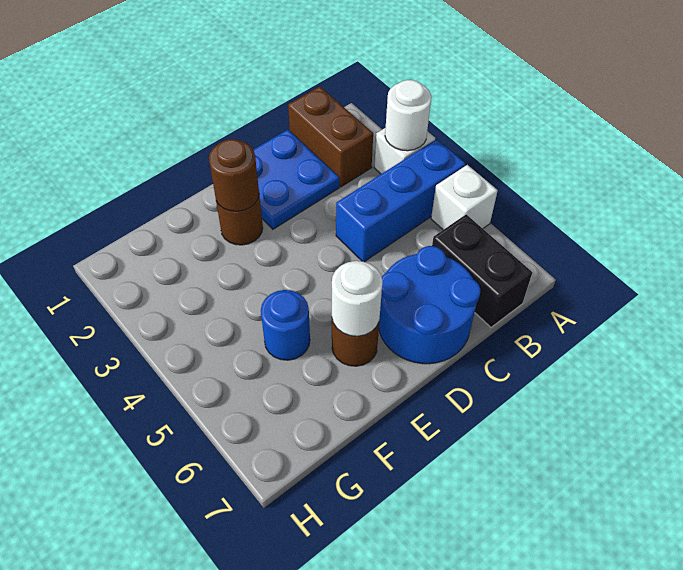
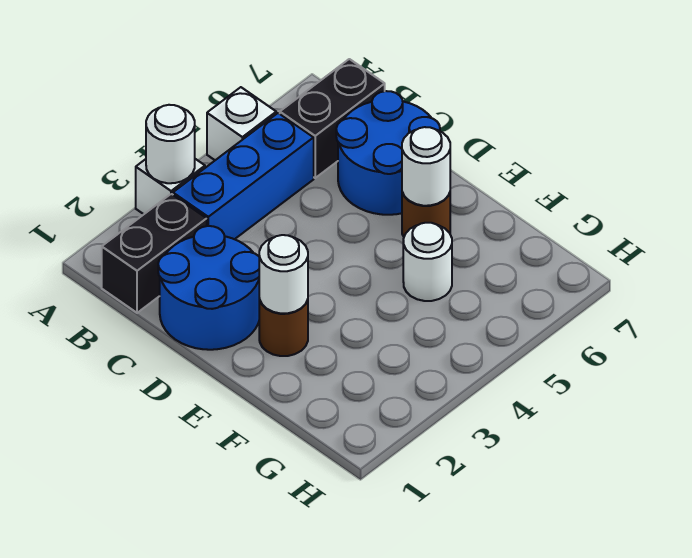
blue 1x3 brick [336,139,466,262] -> blue 1x3 brick turned to [173,113,314,239]
brown 1x2 brick [288,87,373,187] -> black 1x2 brick [102,194,207,313]
blue 2x2 plate [253,130,339,229] -> blue 2x2 round brick [158,226,259,350]
brown 1x1 round brick [209,139,259,211] -> white 1x1 round brick [259,235,308,313]
blue 1x1 round brick [261,290,310,360] -> white 1x1 round brick [403,223,452,301]

